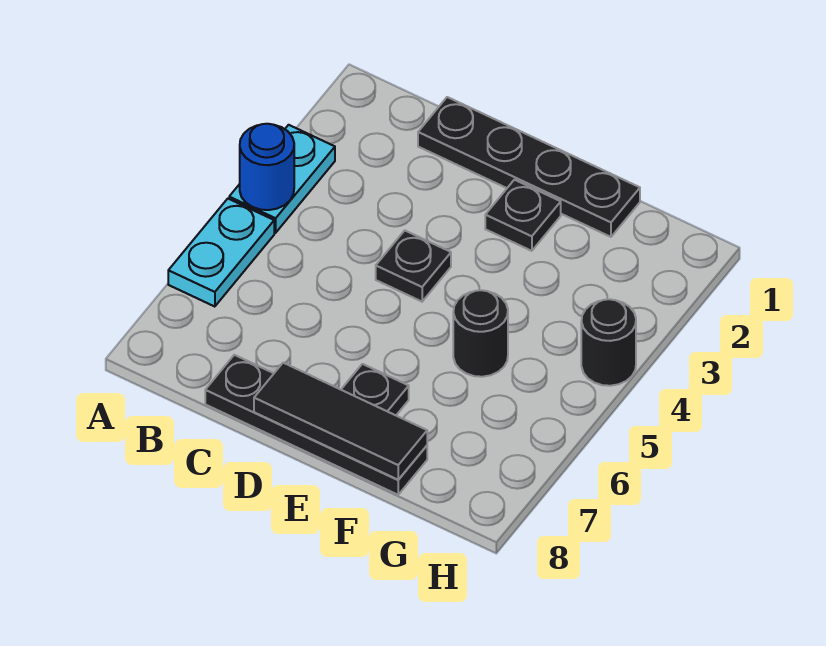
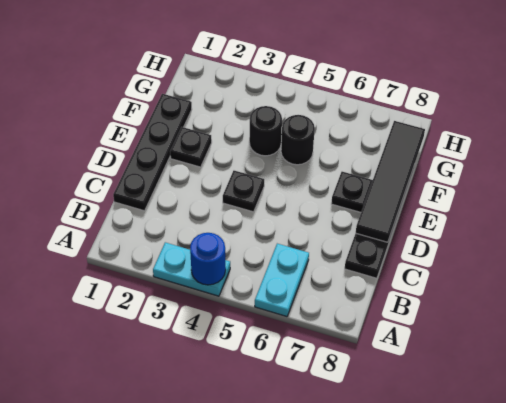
cyan 1x2 plate [168,199,274,307] -> cyan 1x2 plate turned to [255,244,309,317]
black 1x3 tile [254,363,427,480] -> black 1x4 tile [356,121,425,242]
black 1x1 round brick [581,299,636,386] -> black 1x1 round brick moved to [249,106,282,156]

